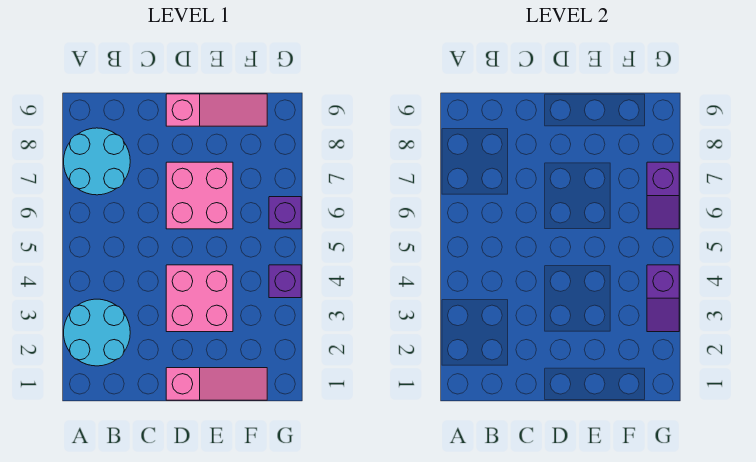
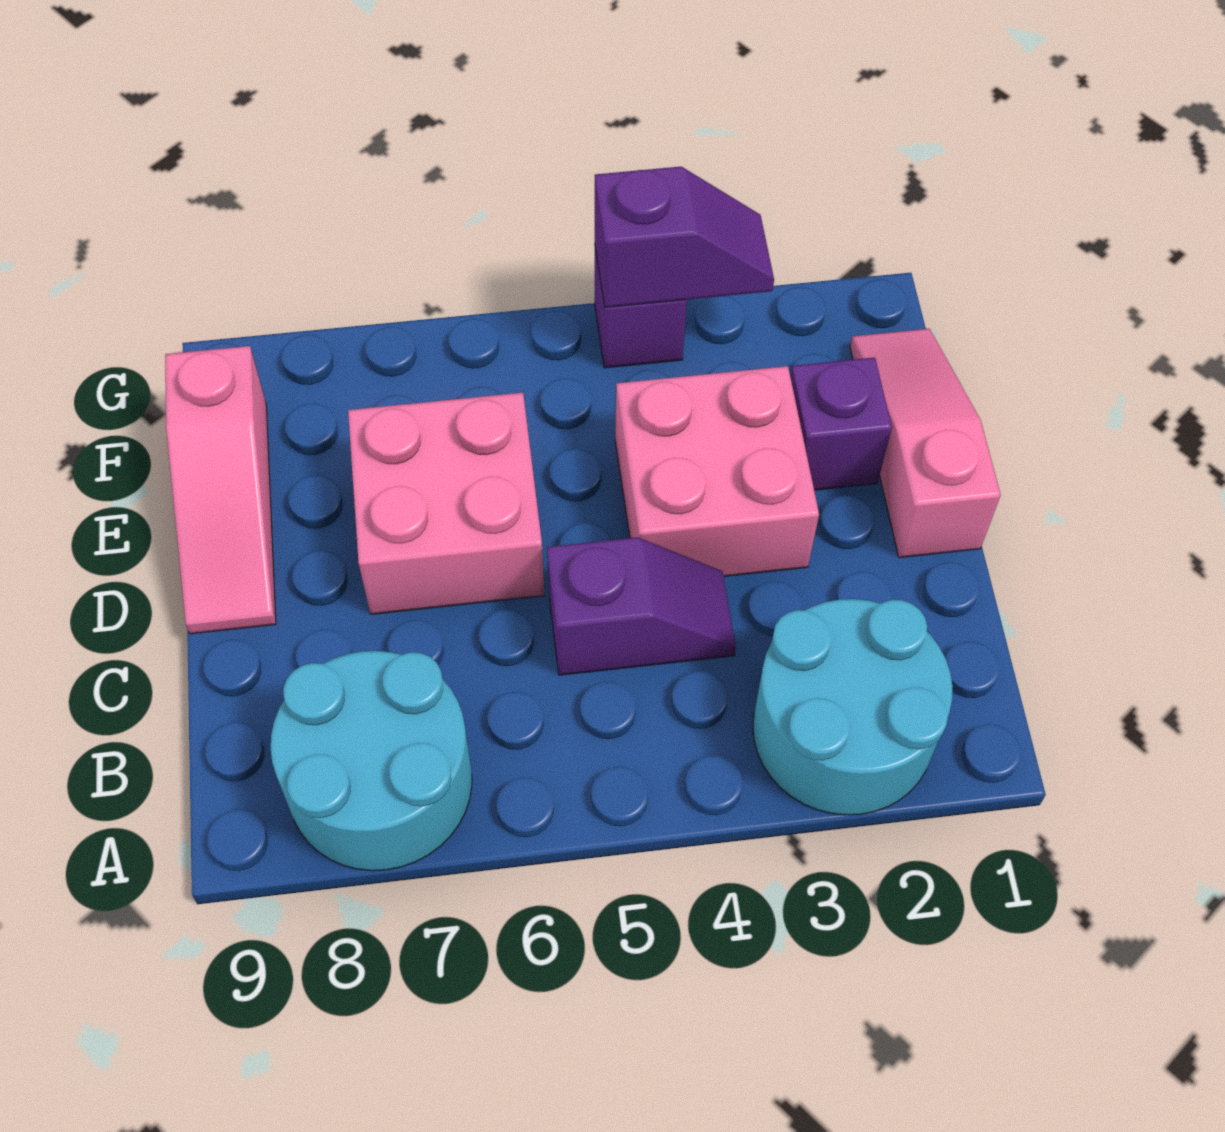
pink 1x3 slope [166,94,267,126] -> pink 1x3 slope turned to [165,346,276,634]
purple 1x1 brick [269,197,301,229] -> purple 1x1 brick moved to [790,357,892,490]
purple 1x2 slope [647,162,679,229] -> purple 1x2 slope moved to [547,537,736,675]

